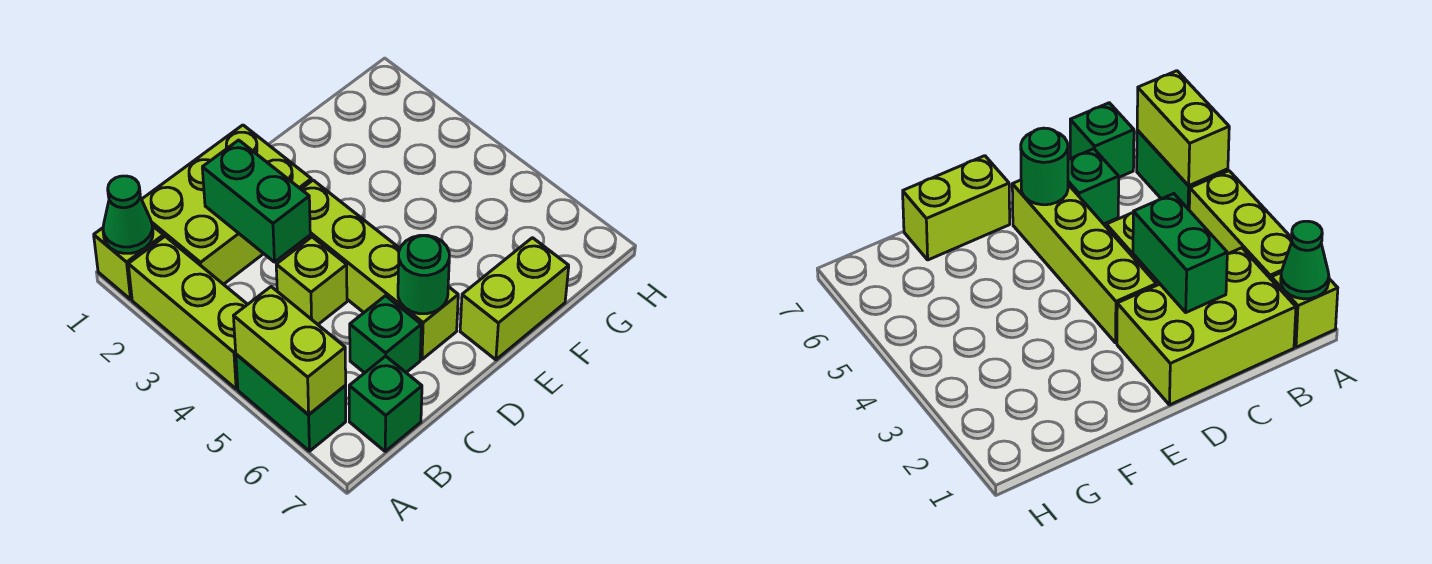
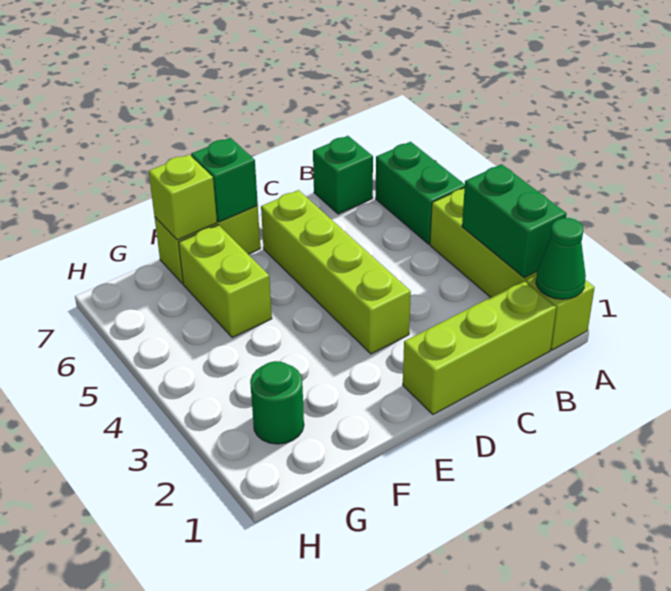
lime 1x2 brick [234,287,346,415] -> lime 1x2 brick moved to [178,225,272,338]
lime 2x3 brick [142,125,311,284] -> lime 1x3 brick [403,281,556,414]
green 1x2 brick [202,140,310,262] -> green 1x2 brick moved to [462,164,567,278]
lime 1x1 brick [276,237,347,324] -> lime 1x1 brick moved to [149,155,217,240]
green 1x1 brick [350,296,421,373] -> green 1x1 brick moved to [191,138,258,222]
green 1x1 round brick [398,235,449,314] -> green 1x1 round brick moved to [250,361,304,444]

